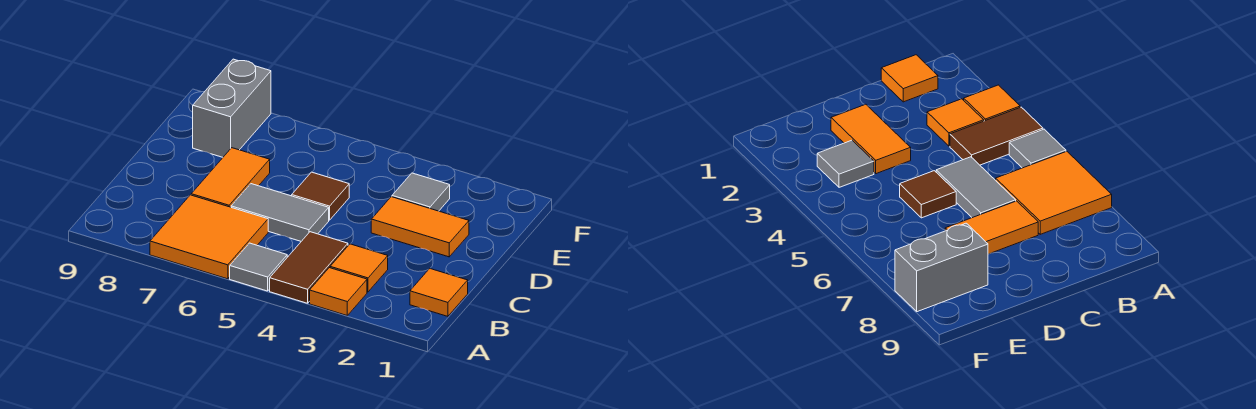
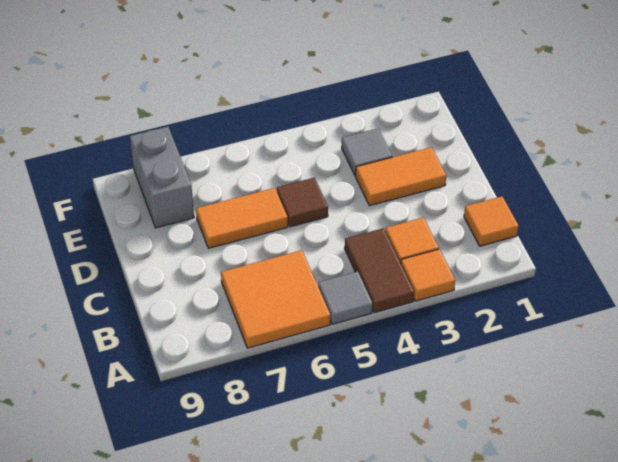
grey 1x2 tile [231,184,329,241] -> none
orange 1x2 tile [191,148,270,207] -> orange 1x2 tile turned to [196,188,288,248]

